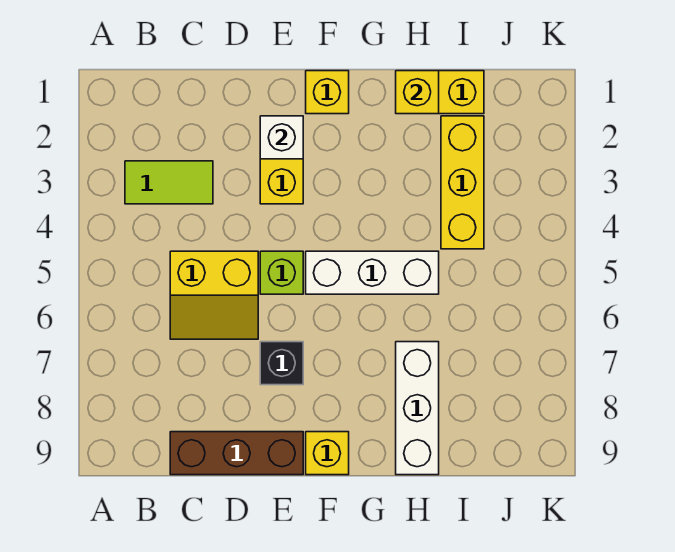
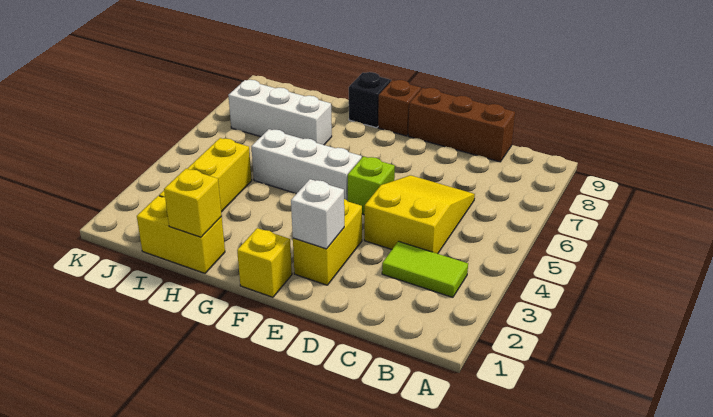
yellow 2x2 slope [170,251,258,339] -> yellow 2x3 slope [364,175,475,254]
black 1x1 brick [260,342,303,385] -> black 1x1 brick moved to [349,72,391,128]
yellow 1x1 brick [306,432,349,475] -> brown 1x1 brick [378,80,421,136]
white 1x3 brick [396,342,439,475] -> white 1x3 brick turned to [228,80,332,145]

